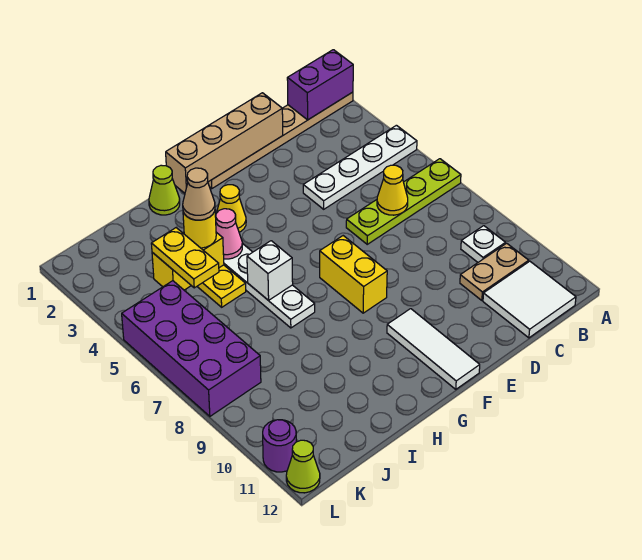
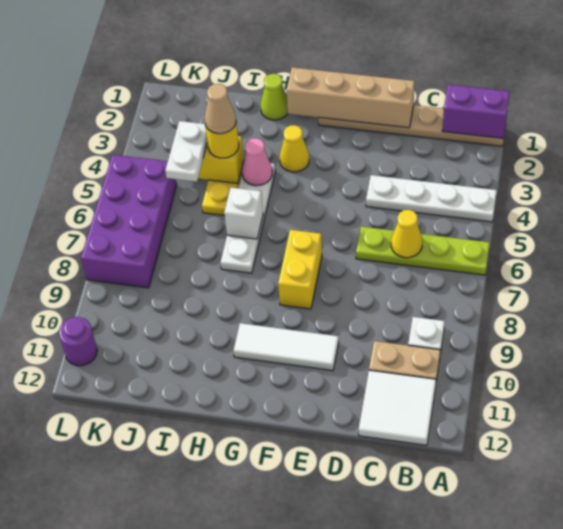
white 1x3 tile [387,309,480,389] -> white 1x3 tile turned to [233,323,339,371]
yellow 1x2 plate [151,228,219,288] -> white 1x2 plate [165,121,207,182]
lime 1x1 cone [286,440,320,493] -> none

